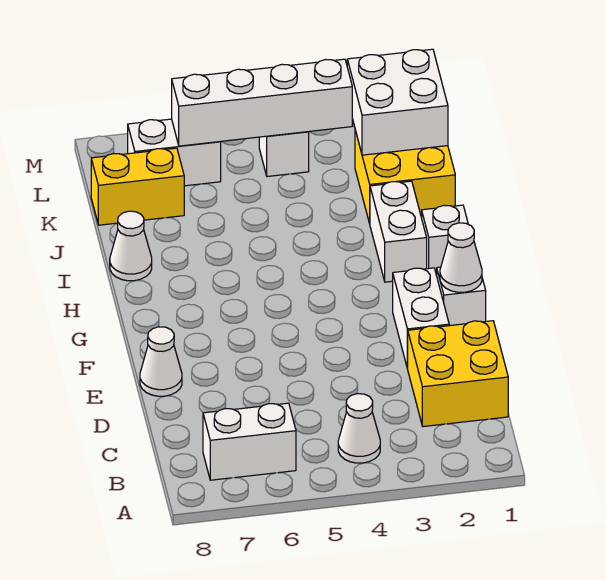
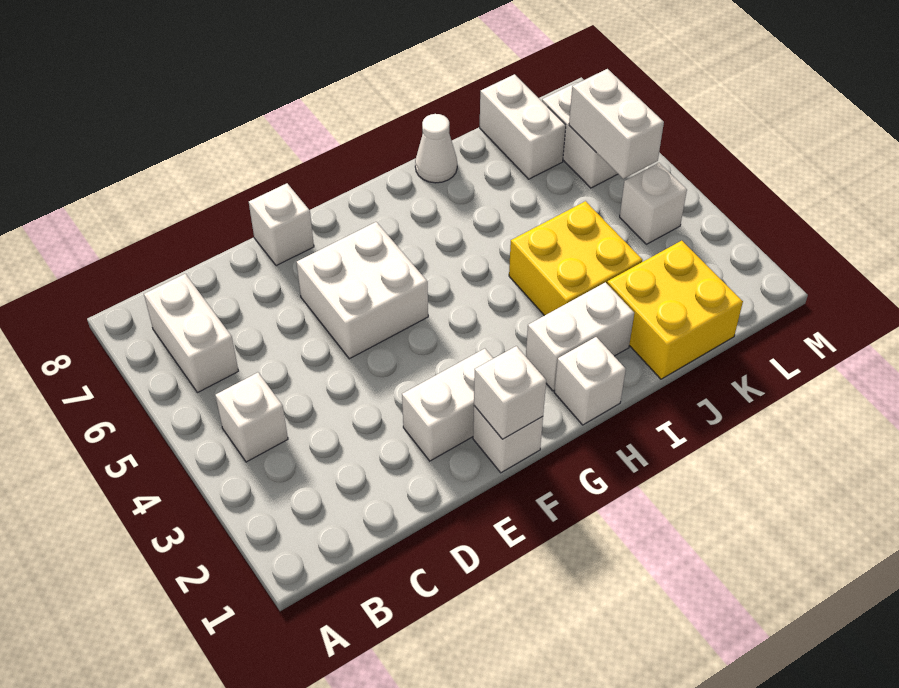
white 1x1 cone [338,394,380,463] -> white 1x1 brick [215,373,288,462]
yellow 2x2 brick [408,321,508,427] -> yellow 2x2 brick moved to [509,201,643,316]
white 1x1 cone [140,327,182,396] -> white 1x1 brick [249,183,314,266]
white 1x1 cone [440,223,482,292] -> white 1x1 brick [474,346,546,439]
white 2x2 brick [347,49,448,155] -> white 2x2 brick moved to [297,222,428,359]
yellow 1x2 brick [91,148,184,225] -> white 1x2 brick [480,74,566,179]
white 1x4 brick [172,59,352,146] -> white 1x2 brick [569,69,664,179]

